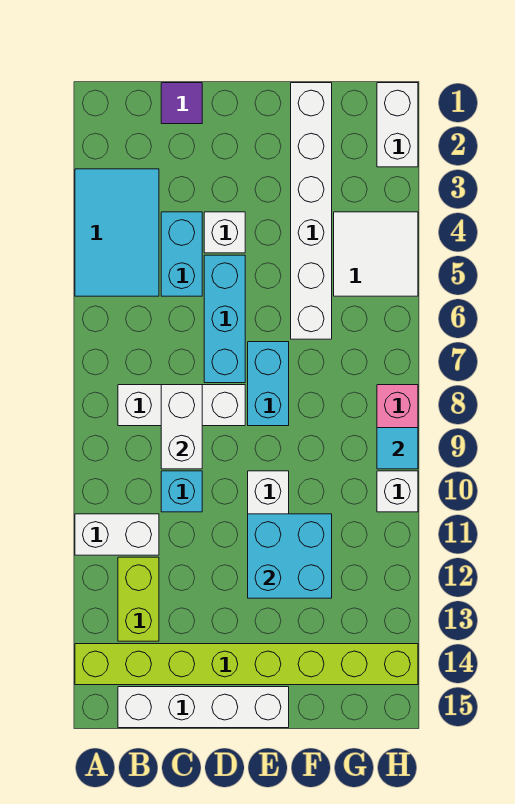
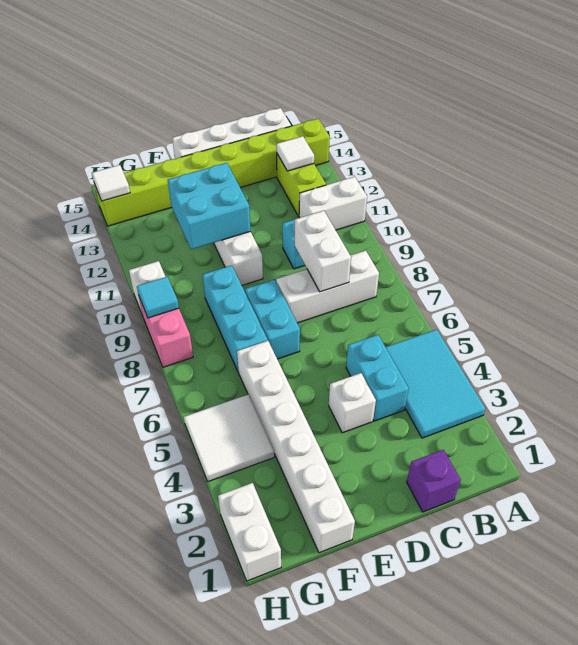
none -> white 1x1 tile [276,136,314,171]
purple 1x1 tile [161,83,202,124] -> purple 1x1 brick [407,450,461,512]
cyan 1x3 brick [204,255,245,383] -> cyan 1x3 brick moved to [202,265,268,372]
none -> white 1x1 tile [92,165,130,201]

